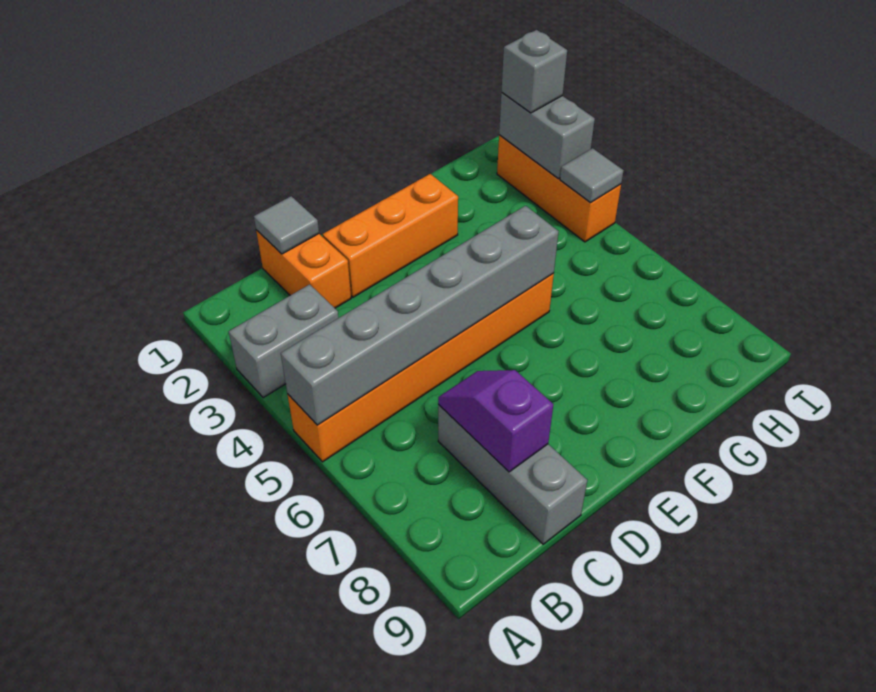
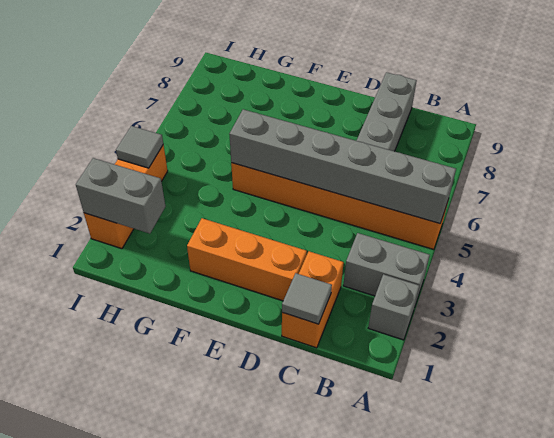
purple 1x2 slope [438,370,553,472] -> none
grey 1x2 brick [499,93,595,179] -> grey 1x2 brick turned to [76,158,166,234]
grey 1x1 brick [501,30,567,113] -> grey 1x1 brick moved to [368,274,420,340]

